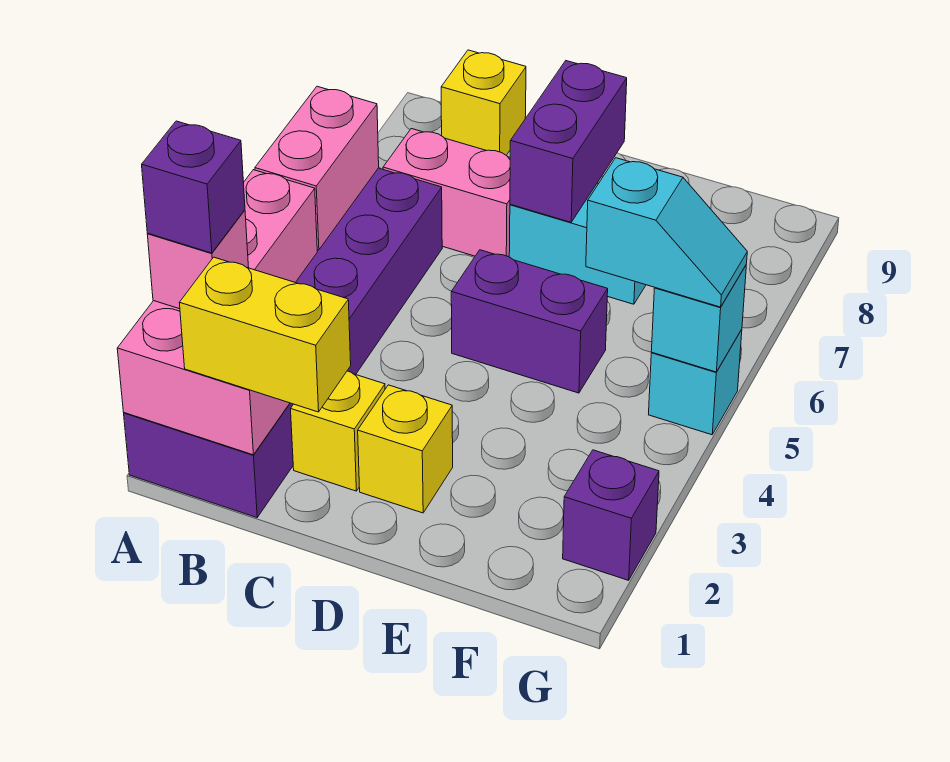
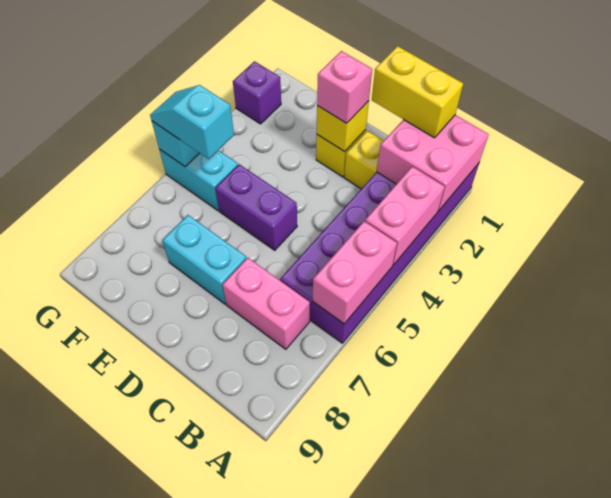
pink 1x1 brick [147,210,249,309] -> pink 1x1 brick moved to [317,51,372,123]
purple 1x1 brick [142,121,245,253] -> none
yellow 1x1 brick [441,50,526,155] -> yellow 1x1 brick moved to [317,101,369,152]
purple 1x2 brick [510,61,627,222] -> none
cyan 1x1 brick [649,329,742,435] -> cyan 1x2 brick [159,149,238,211]

